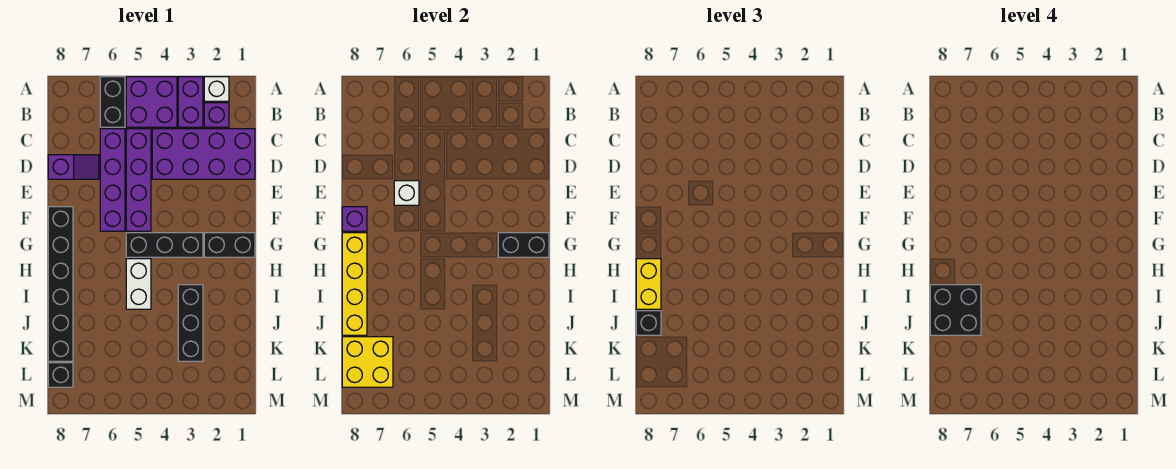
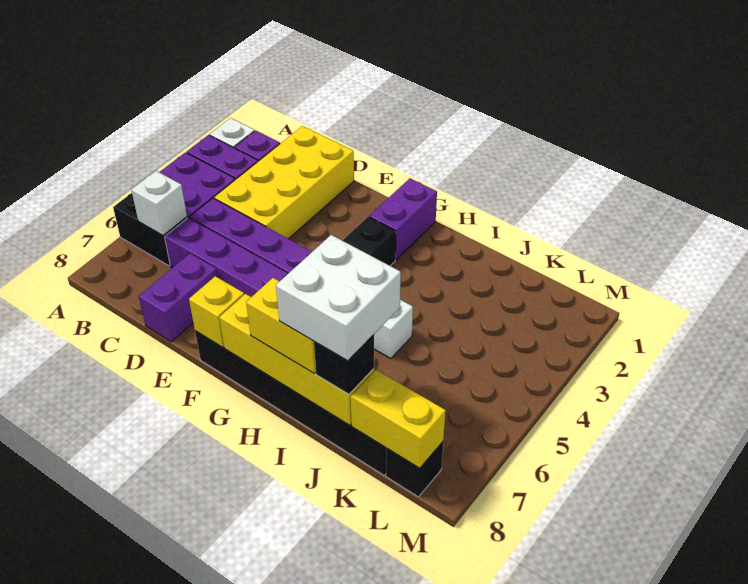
purple 2x4 brick [152,129,255,179] -> yellow 2x4 brick [214,126,354,239]
purple 1x2 slope [48,155,99,179] -> purple 1x2 brick [139,253,218,342]
white 1x1 brick [394,181,419,205] -> white 1x1 brick moved to [131,171,187,235]
purple 1x1 brick [342,207,367,231] -> yellow 1x1 brick [189,276,244,347]
black 1x2 brick [204,233,255,257] -> purple 1x2 brick [369,178,437,260]
black 1x2 brick [498,233,549,257] -> none
black 1x3 brick [178,285,203,361] -> none
black 2x2 brick [930,285,981,335] -> white 2x2 brick [276,235,401,361]
yellow 2x2 brick [342,337,393,387] -> yellow 1x2 brick [351,370,446,468]

